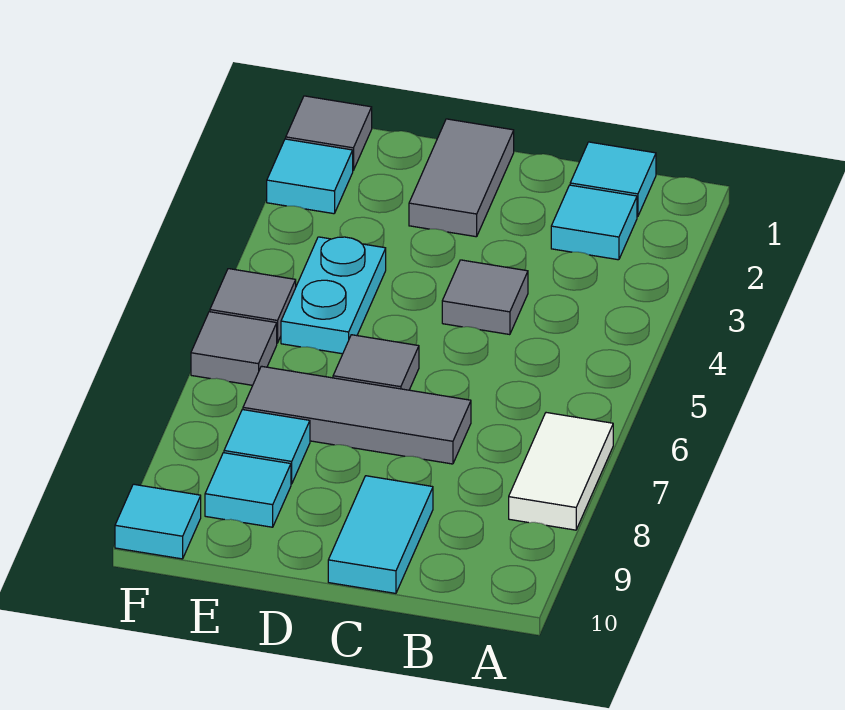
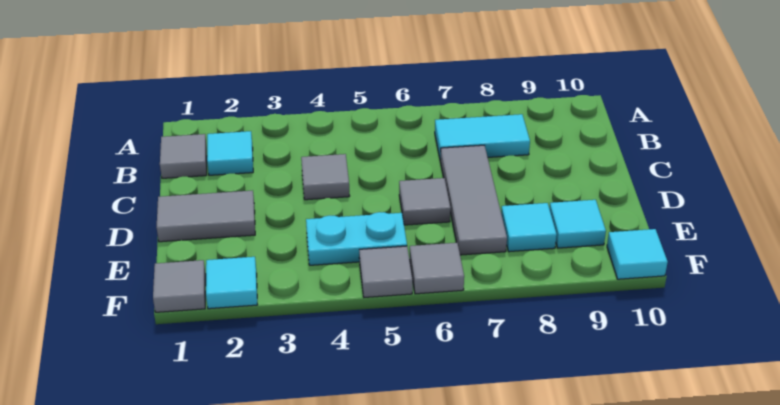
white 1x2 tile [509,413,613,530] -> none
cyan 1x1 tile [570,142,656,217] -> grey 1x1 tile [160,134,207,178]
cyan 1x2 tile [328,476,433,593] -> cyan 1x2 tile moved to [435,114,530,159]

